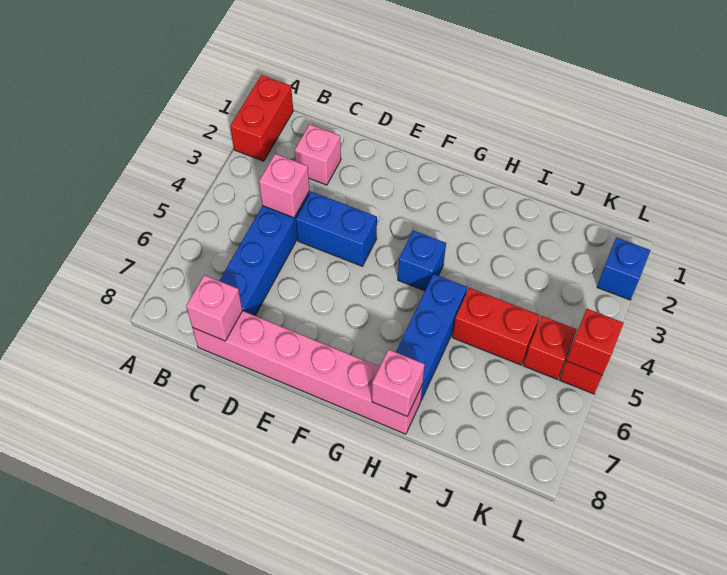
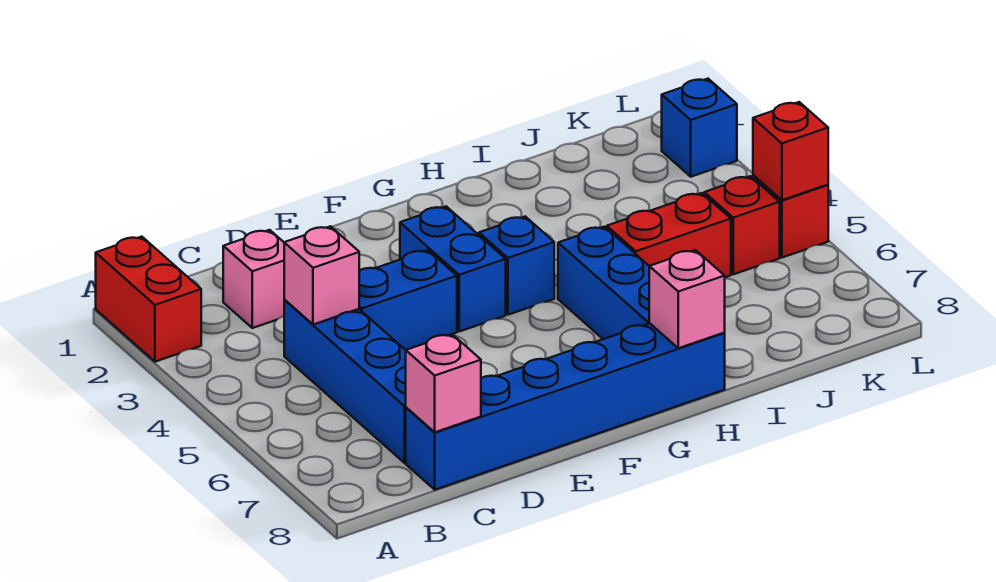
pink 1x6 brick [193,311,422,434] -> blue 1x6 brick [406,323,725,490]
none -> blue 1x2 brick [400,206,506,331]

